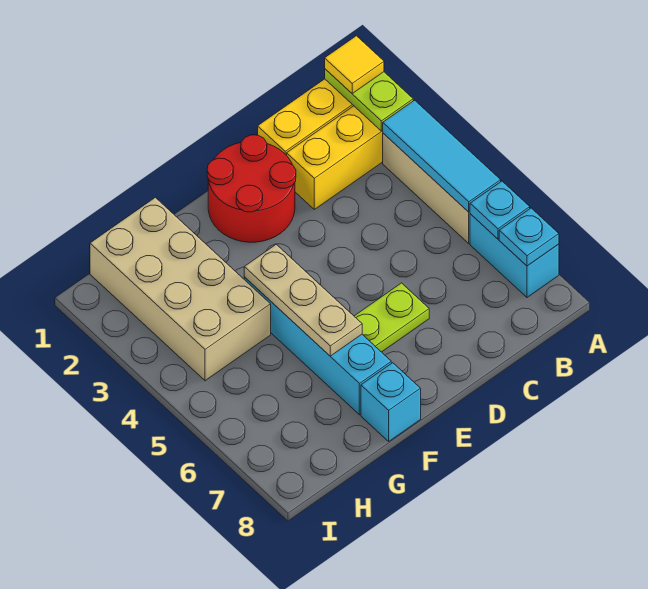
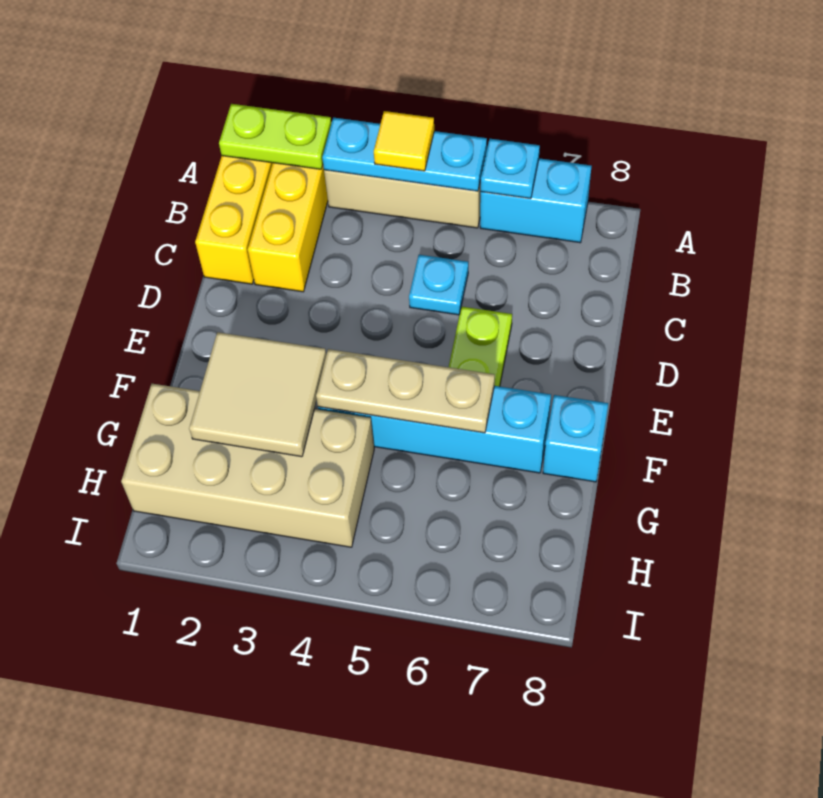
yellow 1x1 tile [325,36,384,93] -> yellow 1x1 tile moved to [374,111,434,171]
cyan 1x3 tile [383,100,501,212] -> cyan 1x3 plate [322,117,487,191]
cyan 1x1 plate [499,208,559,266] -> cyan 1x1 plate moved to [409,255,468,315]
red 2x2 round brick [207,135,296,242] -> none
none -> tan 2x2 tile [189,332,326,457]

